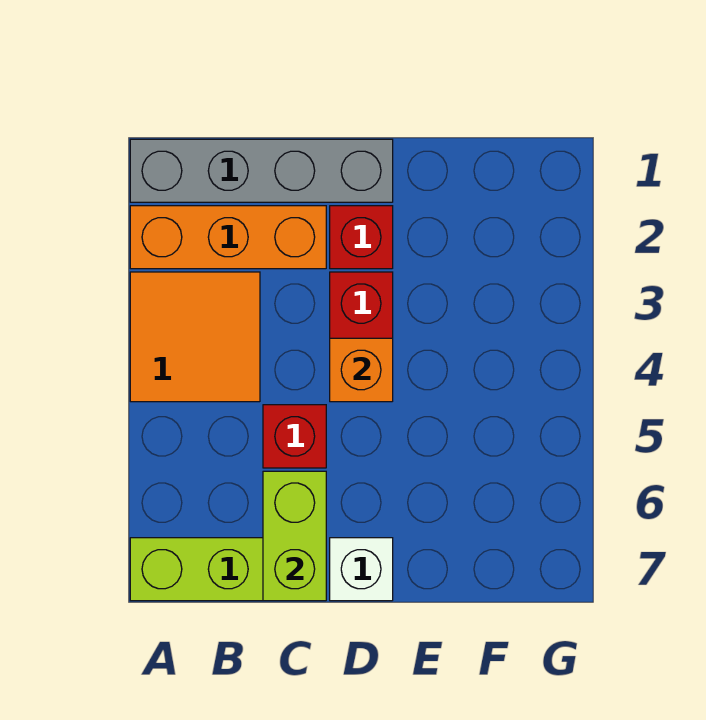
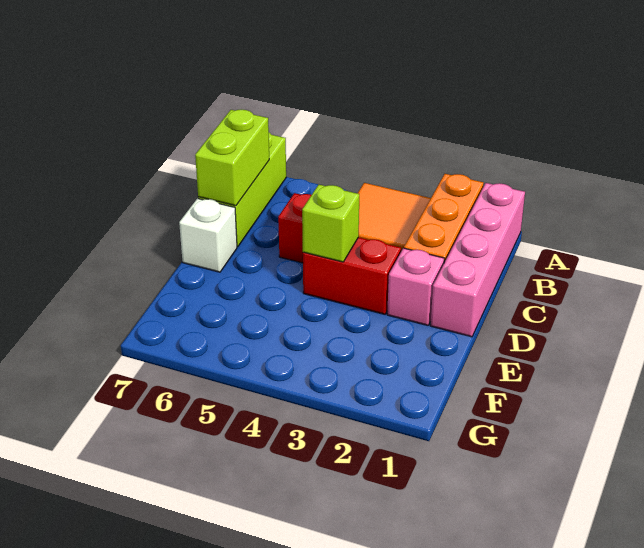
grey 1x4 brick [130,139,393,202] -> pink 1x4 brick [430,183,525,337]
lime 1x2 brick [263,471,326,601] -> lime 1x2 brick turned to [195,110,269,206]
red 1x1 brick [330,206,393,269] -> pink 1x1 brick [387,248,444,325]
orange 1x1 brick [330,338,393,402] -> lime 1x1 brick [302,185,359,262]

